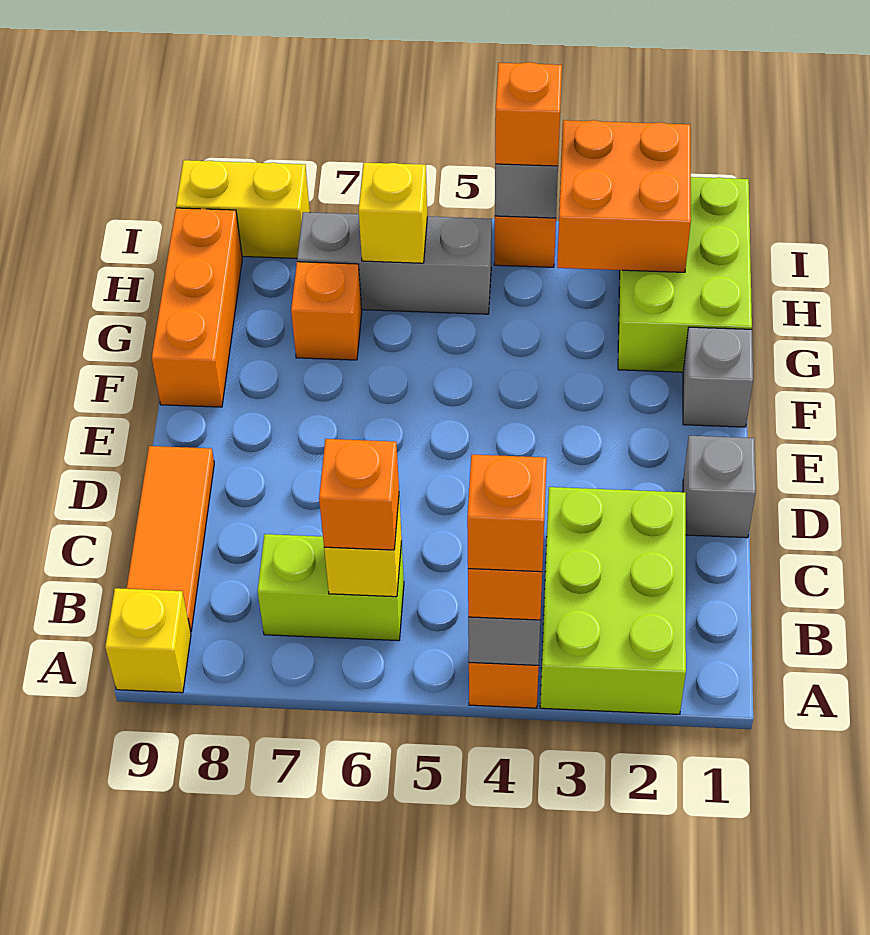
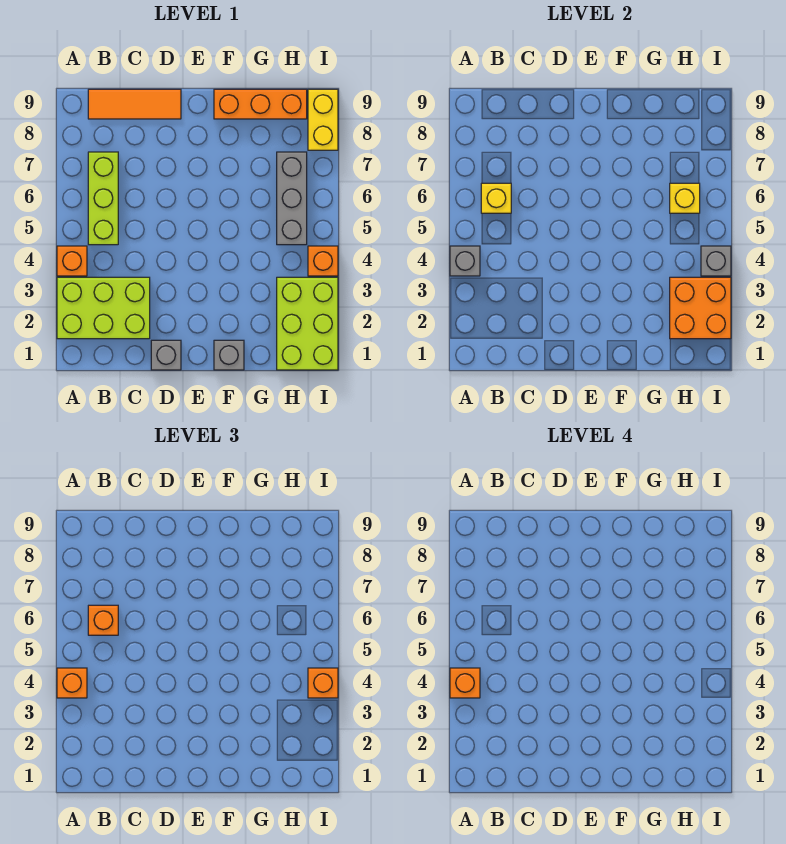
yellow 1x1 brick [105,588,191,693] -> none
lime 1x2 brick [257,534,404,641] -> lime 1x3 brick [88,152,118,245]
lime 2x3 brick [618,177,752,372] -> lime 2x3 brick turned to [277,277,338,370]
orange 1x1 brick [291,262,362,360] -> none

